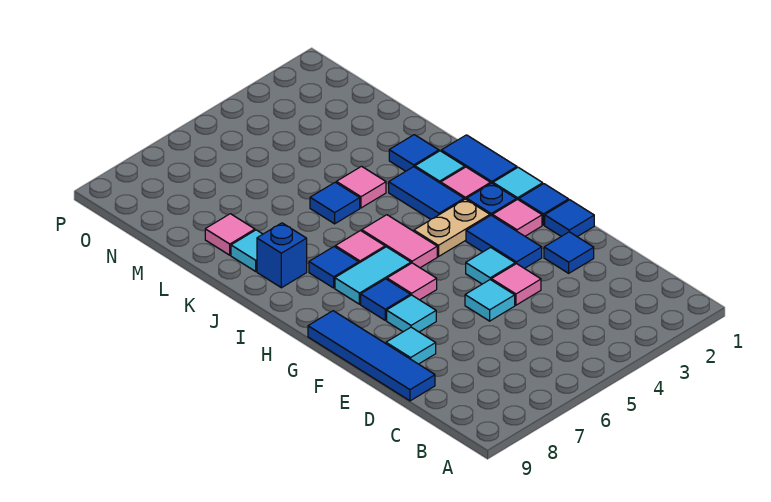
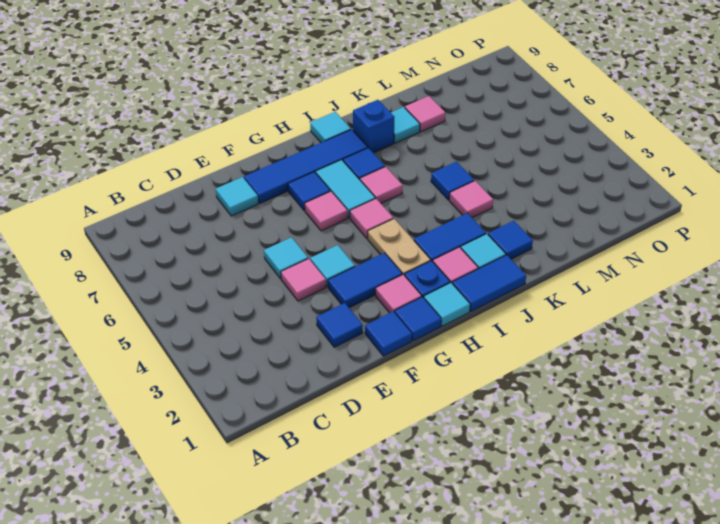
blue 1x4 tile [308,311,435,401] -> blue 1x4 tile moved to [244,130,368,203]
cyan 1x1 tile [387,295,436,332] -> cyan 1x1 tile moved to [310,112,351,143]
pink 1x2 tile [362,215,437,268] -> pink 1x1 tile [350,199,393,238]

